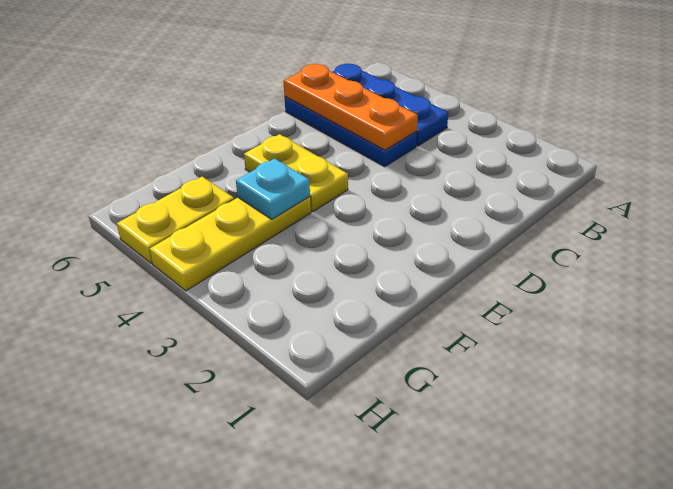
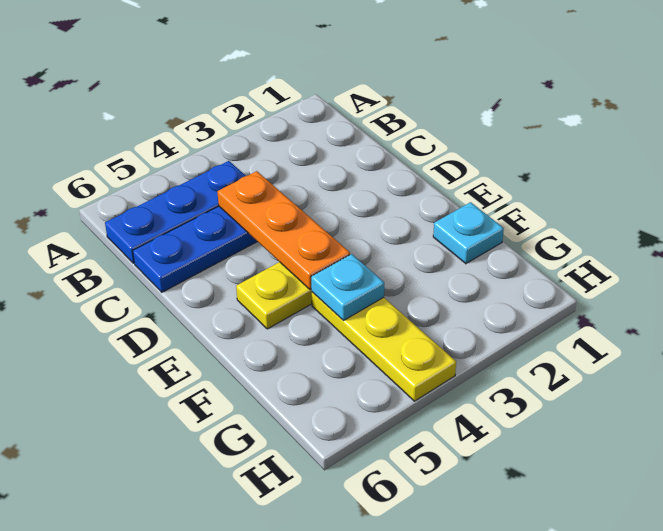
orange 1x3 plate [284,64,418,150] -> orange 1x3 plate turned to [217,171,350,290]
none -> cyan 1x1 plate [433,202,504,264]
yellow 1x2 plate [117,177,234,264] -> none

